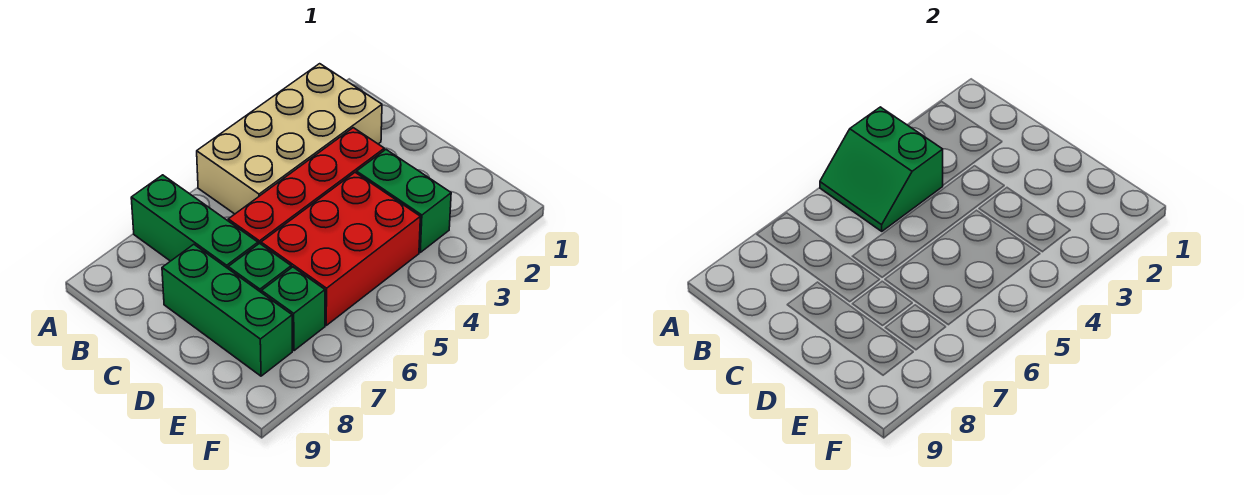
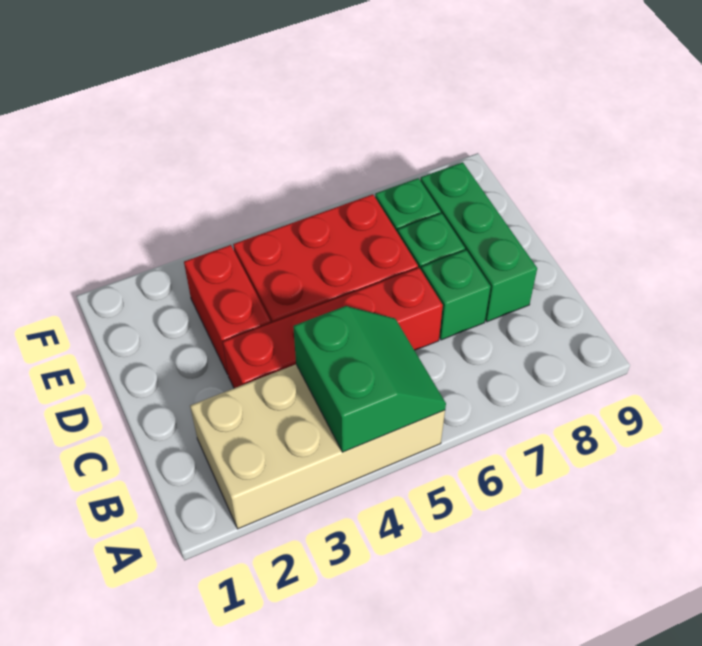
green 1x3 brick [131,175,258,268] -> green 1x1 brick [421,250,491,340]
green 1x2 brick [357,150,451,252] -> red 1x2 brick [184,245,271,374]

